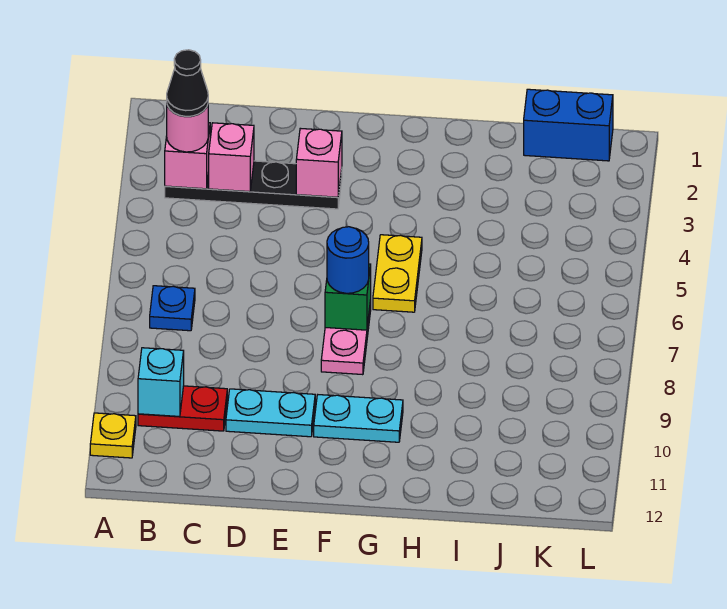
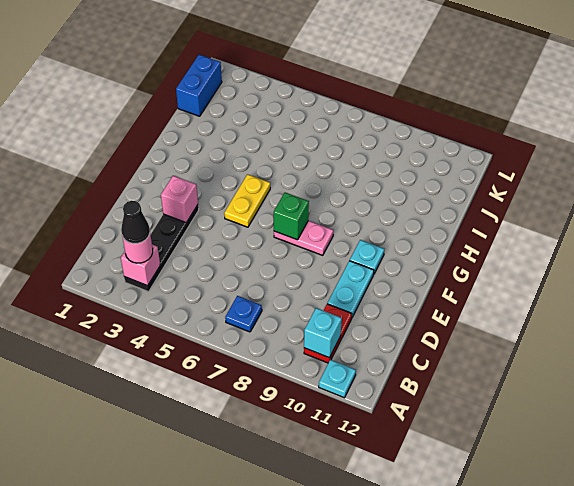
yellow 1x1 plate [90,413,136,458] -> cyan 1x1 plate [319,360,356,398]
pink 1x1 brick [209,123,254,192] -> none
blue 1x1 round brick [327,227,369,293] -> none
cyan 1x2 plate [314,395,403,442] -> cyan 1x1 plate [350,240,384,275]
yellow 1x2 plate [373,235,422,312] -> yellow 1x2 plate turned to [224,174,270,227]

